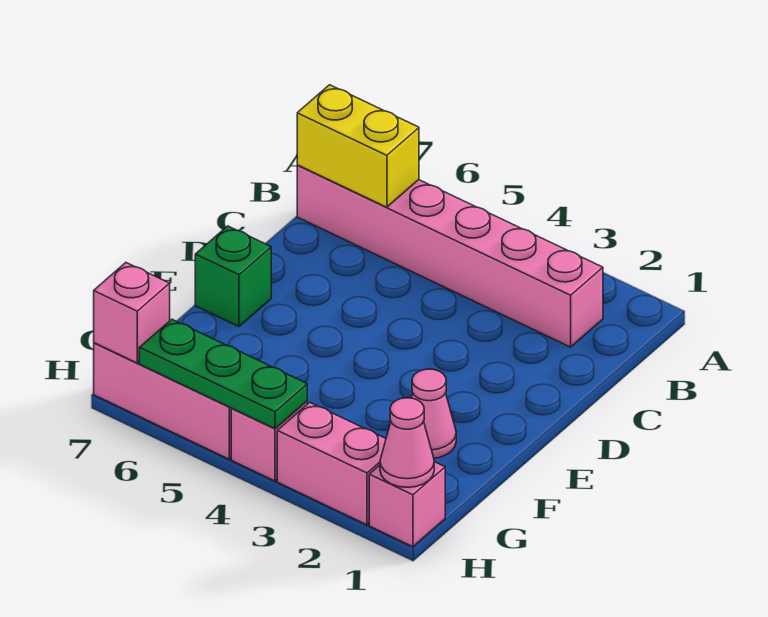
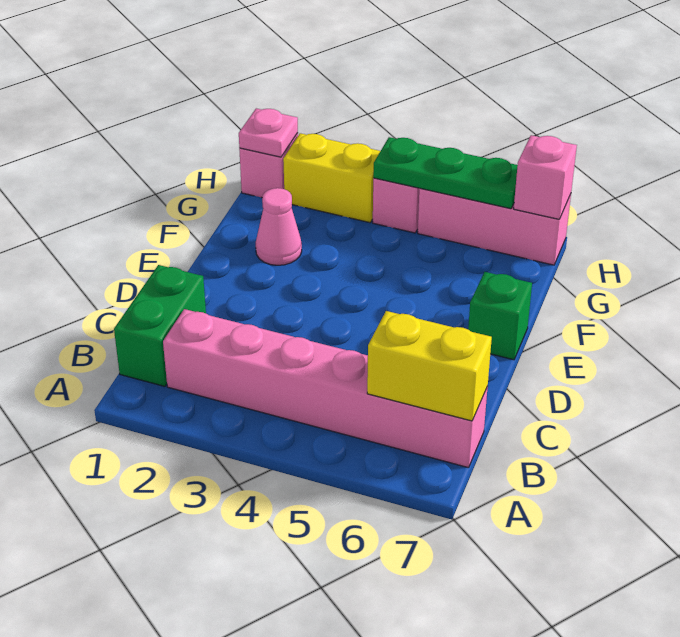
none -> green 1x2 brick [114,265,206,386]
pink 1x1 cone [380,398,434,487] -> pink 1x1 plate [239,108,298,157]
pink 1x2 brick [277,402,386,525] -> yellow 1x2 brick [283,133,380,223]

